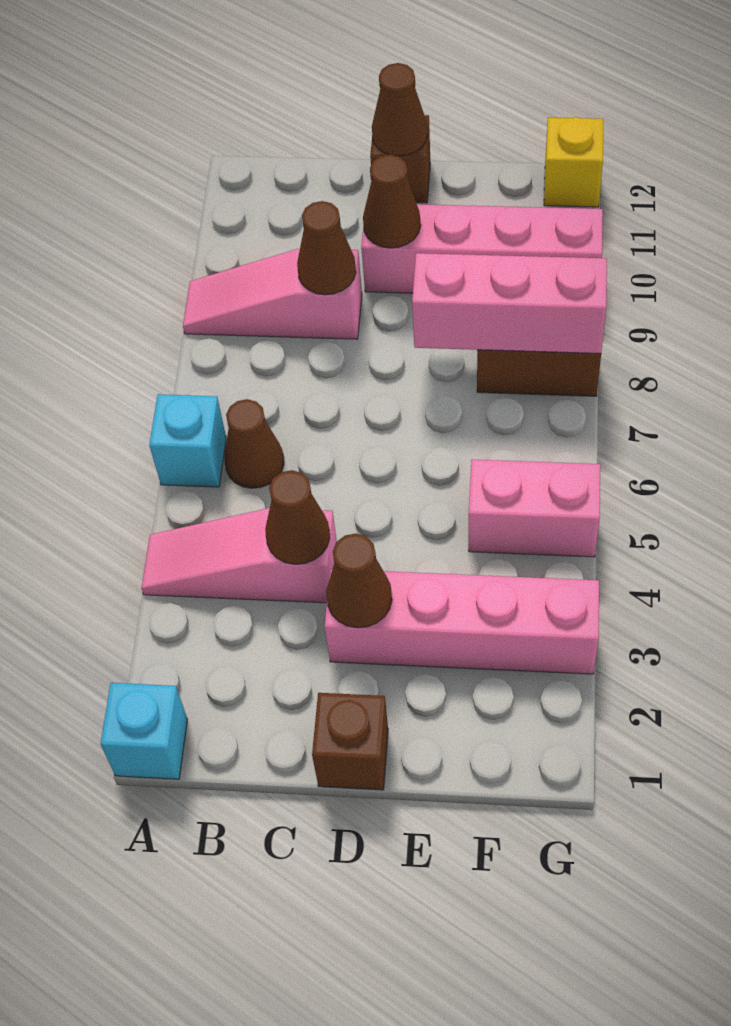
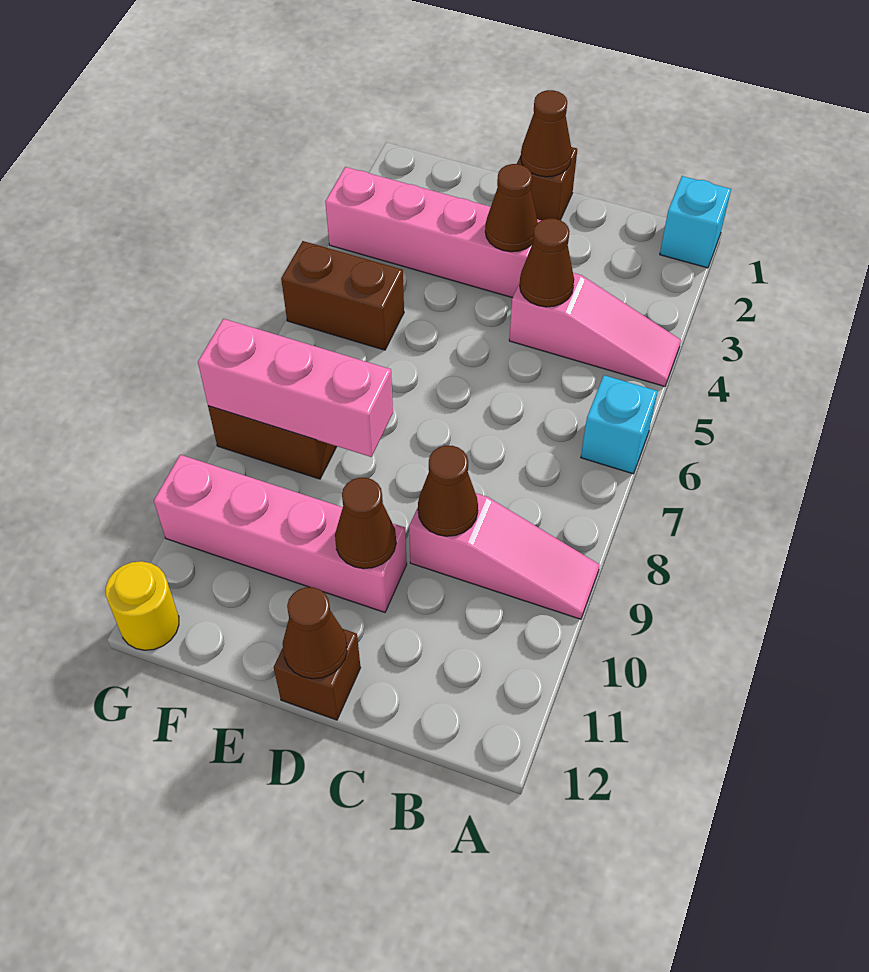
brown 1x1 cone [224,399,284,488] -> brown 1x1 cone moved to [521,90,572,177]
pink 1x2 brick [469,460,600,557] -> brown 1x2 brick [281,241,404,350]
yellow 1x1 brick [544,117,603,207] -> yellow 1x1 round brick [106,561,179,650]

